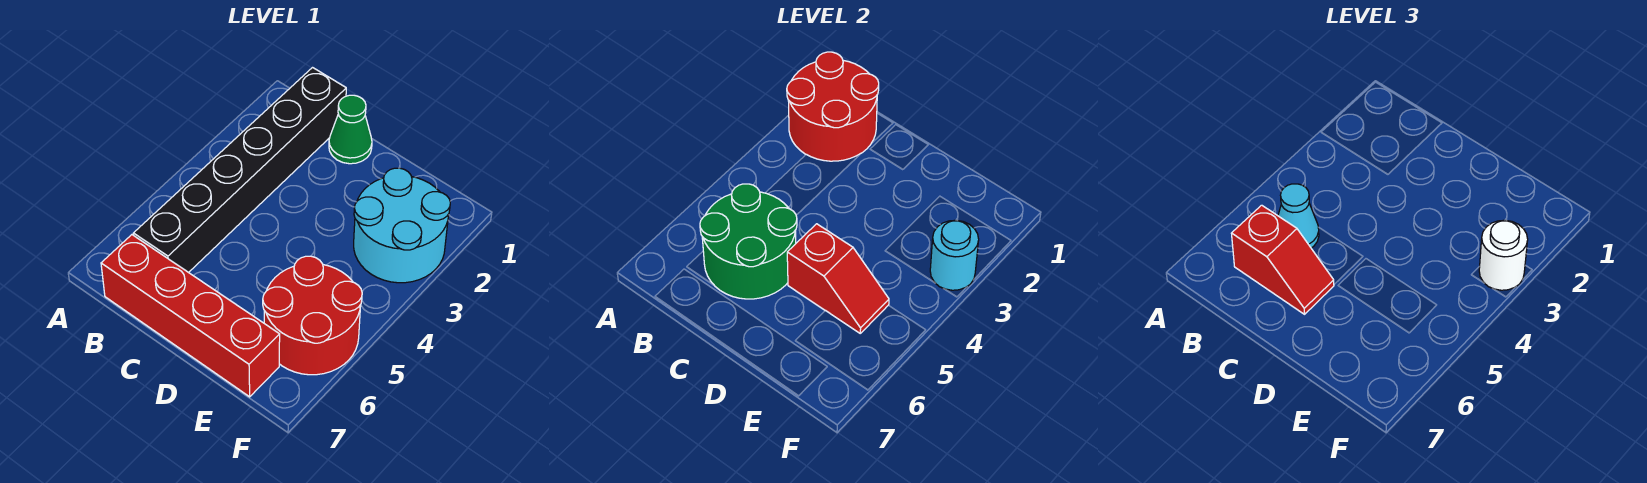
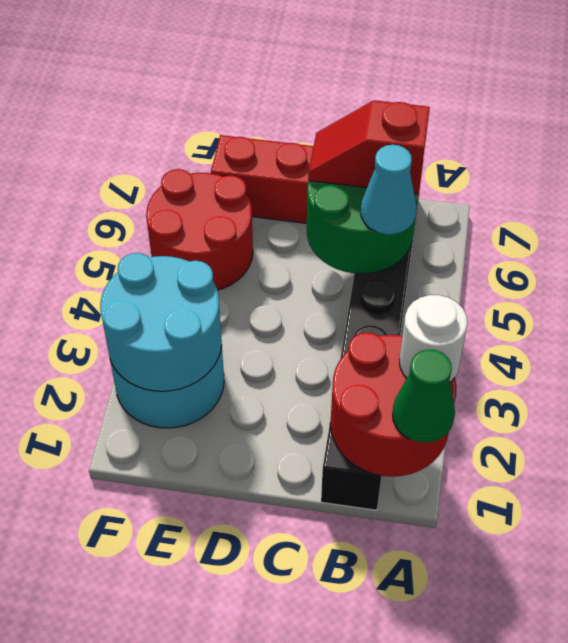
green 1x1 cone [329,95,372,164] -> green 1x1 cone moved to [393,349,455,442]
red 1x2 slope [787,224,889,333] -> none
cyan 1x1 round brick [930,220,979,290] -> cyan 2x2 round brick [100,253,222,391]
white 1x1 round brick [1479,220,1528,290] -> white 1x1 round brick moved to [400,295,467,382]

